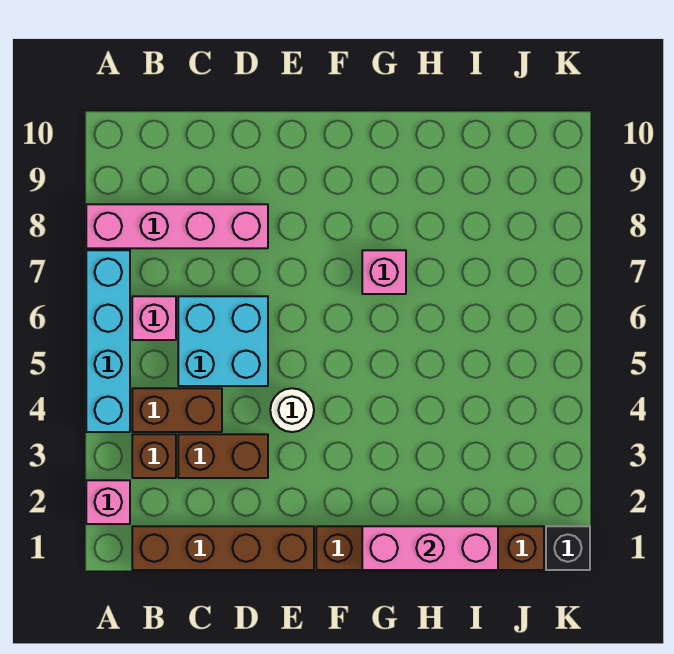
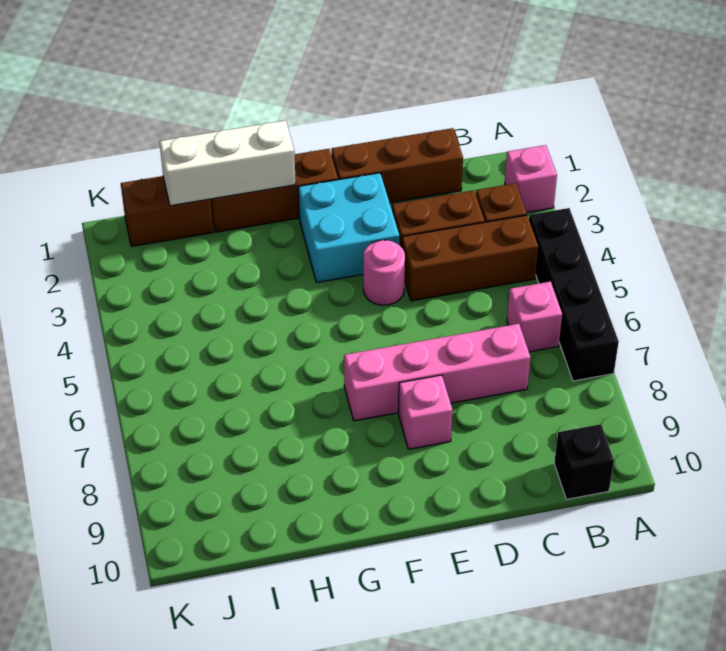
cyan 1x4 brick [86,250,130,432] -> black 1x4 brick [529,208,619,381]
pink 1x4 brick [86,204,268,248] -> pink 1x4 brick moved to [344,324,530,421]
brown 1x4 brick [132,526,314,570] -> brown 1x3 brick [331,128,463,203]
brown 1x2 brick [132,388,222,432] -> brown 1x3 brick [402,215,538,301]
cyan 2x2 brick [178,296,268,386] -> cyan 2x2 brick moved to [298,173,399,283]
white 1x1 round brick [270,388,314,432] -> pink 1x1 round brick [363,240,405,305]
pink 1x3 brick [362,526,498,570] -> white 1x3 brick [159,120,296,206]
pink 1x1 brick [362,250,406,294] -> pink 1x1 brick moved to [398,375,453,449]
black 1x1 brick [546,526,590,570] -> black 1x1 brick moved to [554,424,614,499]

